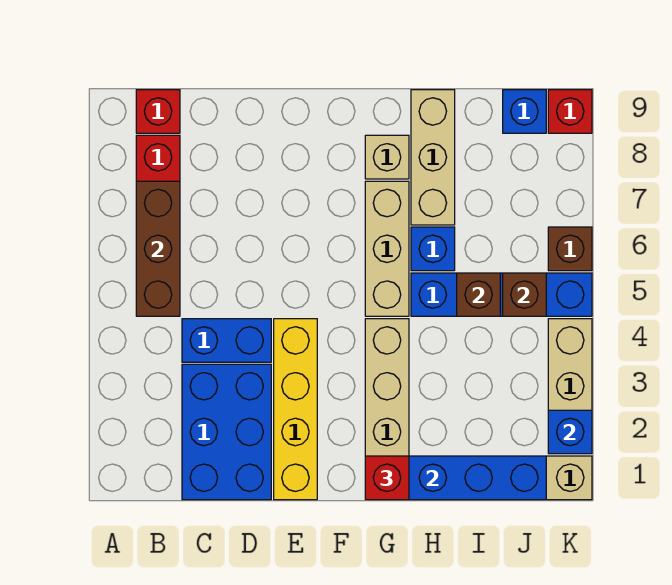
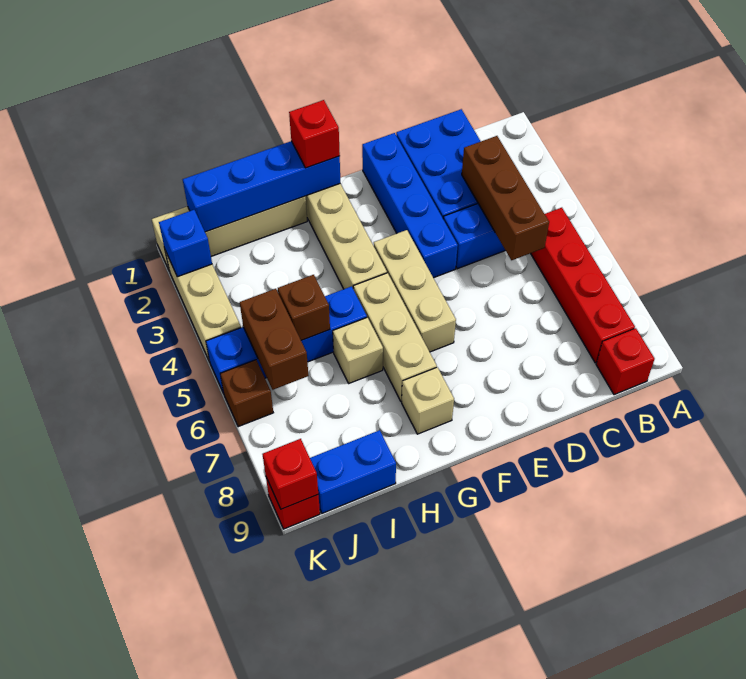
brown 1x3 brick [136,181,180,316] -> brown 1x3 brick moved to [462,136,549,260]
yellow 1x4 brick [274,319,317,500] -> blue 1x4 brick [362,133,458,278]
blue 1x1 brick [411,227,455,271] -> tan 1x1 brick [333,317,383,383]
tan 1x3 brick [411,90,455,225] -> tan 1x3 brick moved to [374,230,456,352]
brown 1x1 brick [503,273,546,316] -> brown 1x2 brick [240,289,309,390]
blue 1x1 brick [503,90,546,133] -> blue 1x2 brick [310,430,396,513]
none -> red 1x1 brick [263,439,318,509]

